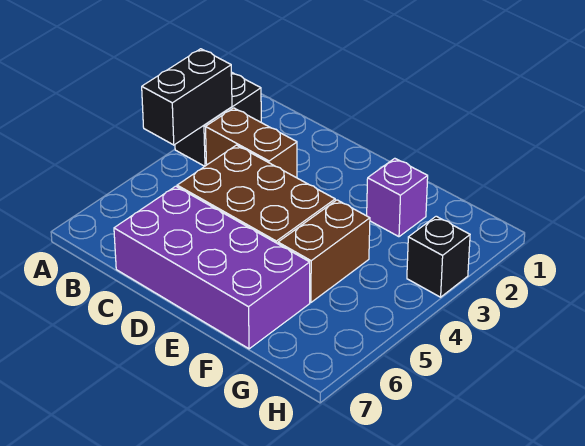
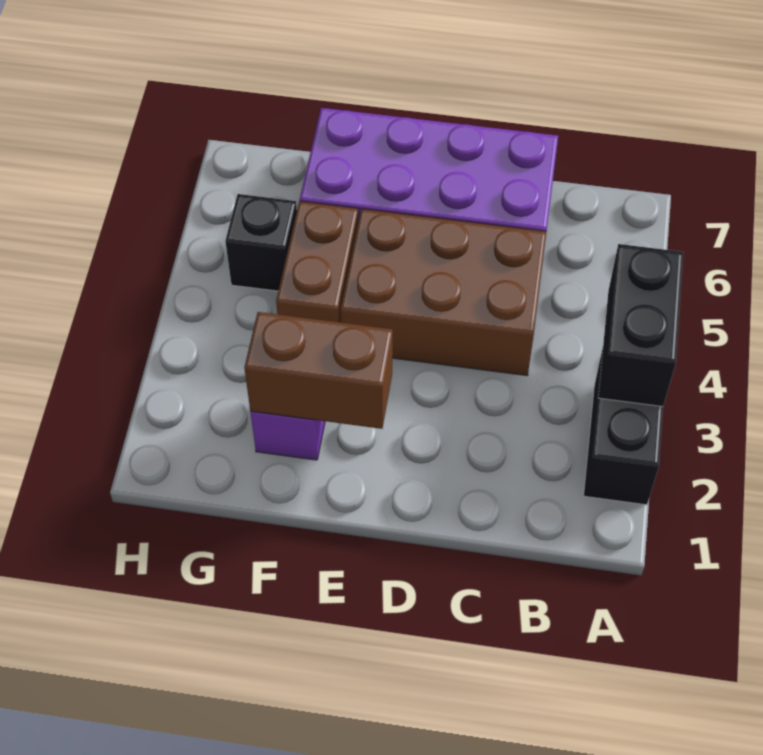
brown 1x2 brick [206,108,297,178] -> brown 1x2 brick moved to [244,312,393,429]
black 1x1 brick [407,216,470,297] -> black 1x1 brick moved to [225,194,297,291]

